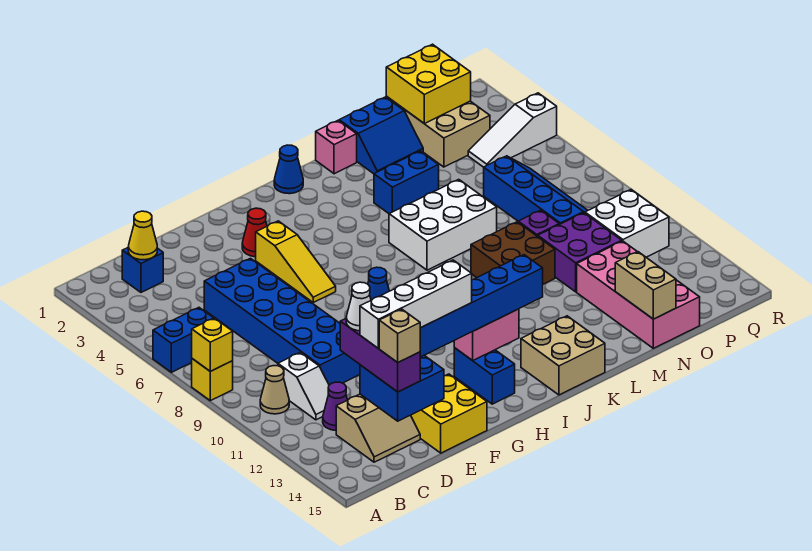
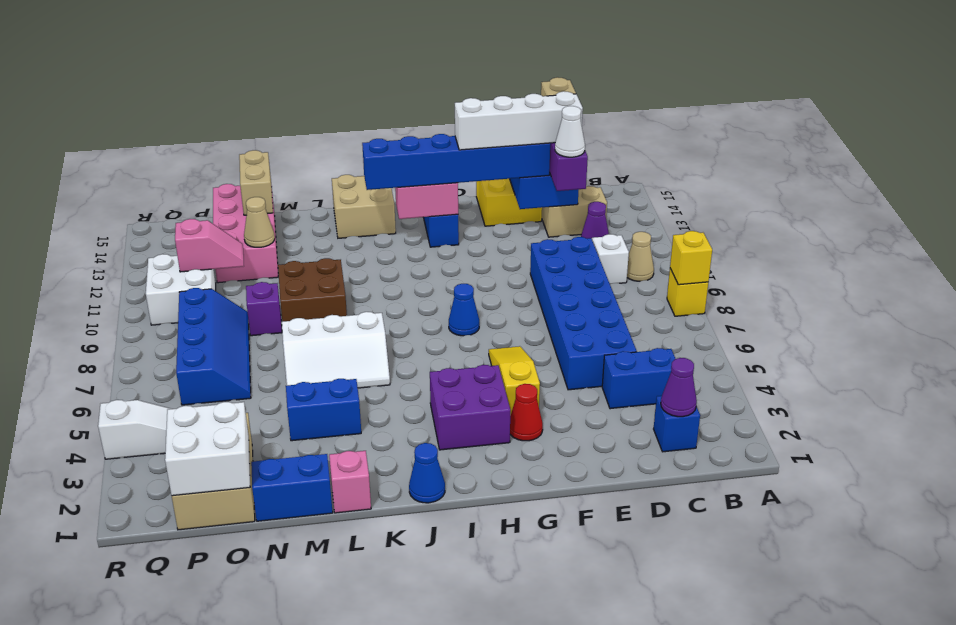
blue 1x2 brick [153,308,213,372] -> blue 1x2 brick moved to [602,348,675,409]
yellow 1x1 cone [128,211,157,260] -> purple 1x1 cone [661,358,697,417]
white 2x3 brick [389,180,497,270] -> white 2x3 slope [281,312,390,388]
purple 2x2 brick [538,213,622,292] -> purple 2x2 brick moved to [430,365,510,450]
none -> tan 1x1 cone [244,197,275,247]
yellow 2x2 brick [386,44,471,124] -> white 2x2 brick [165,402,250,496]
blue 2x4 slope [484,156,588,224] -> blue 2x4 slope turned to [176,288,251,405]
none -> pink 1x2 slope [175,219,244,272]

